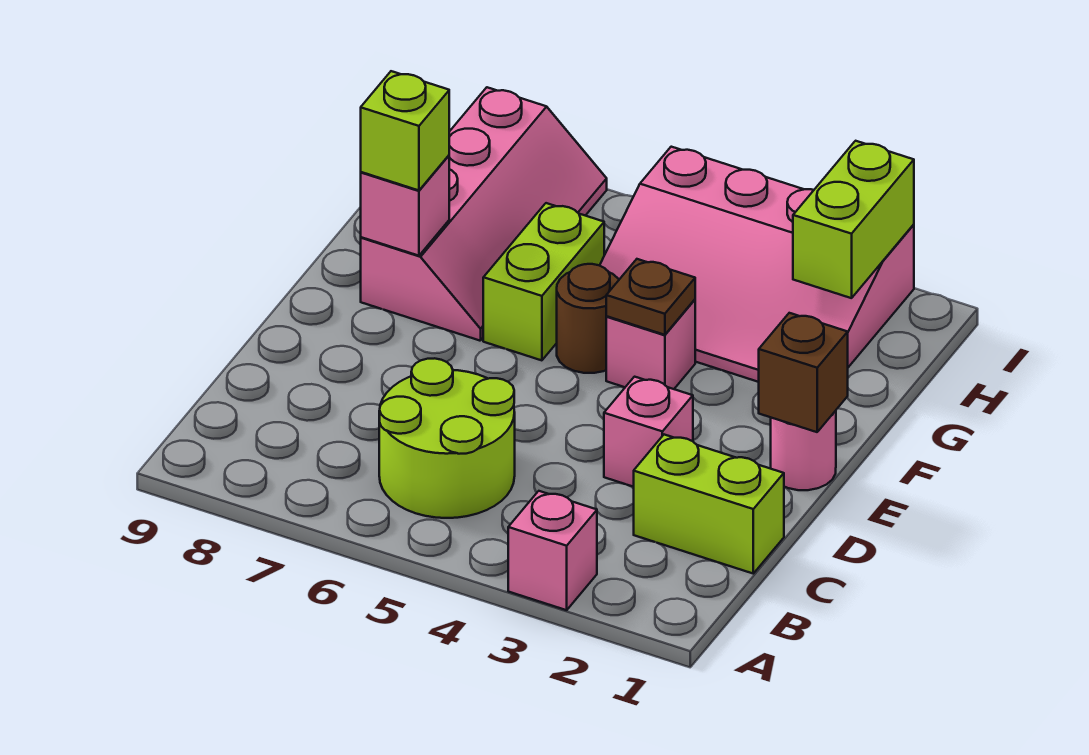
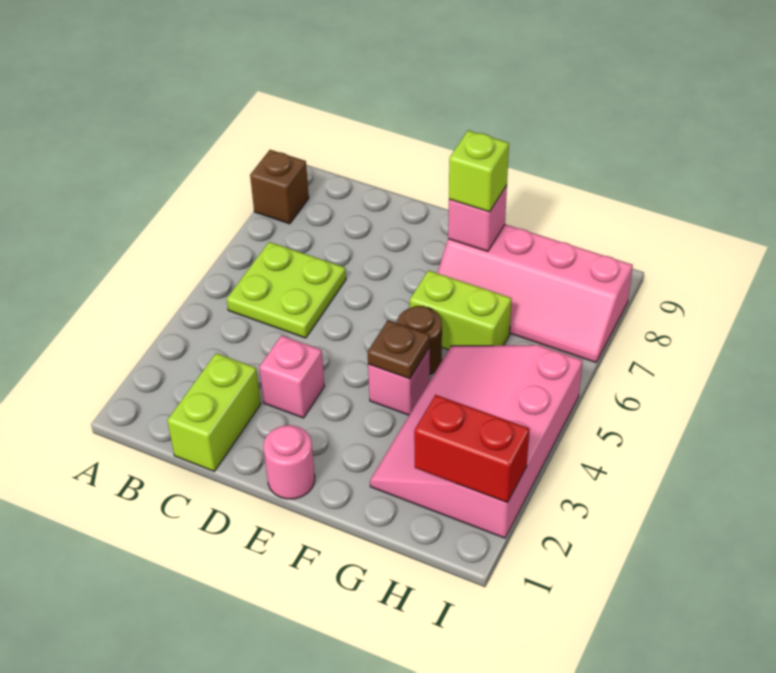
pink 1x1 brick [508,491,597,610] -> none
lime 2x2 round brick [379,358,515,518] -> lime 2x2 plate [227,242,346,338]
brown 1x1 brick [759,313,848,432] -> brown 1x1 brick moved to [250,150,309,224]
lime 1x2 brick [793,141,914,298] -> red 1x2 brick [414,395,530,503]

